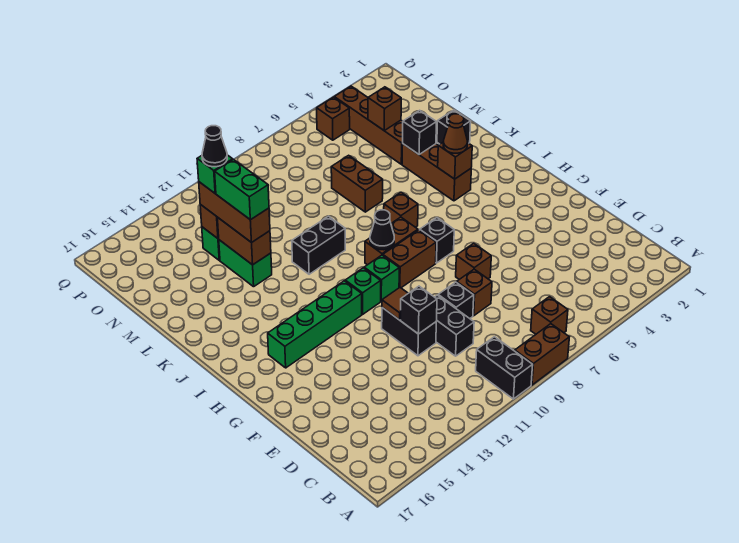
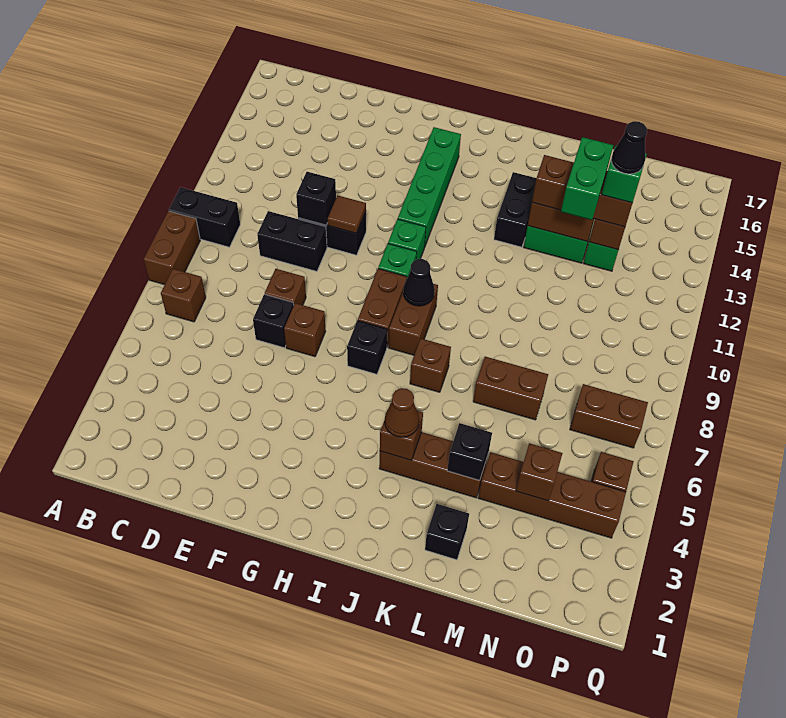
black 1x1 brick [438,282,474,318] -> black 1x1 brick moved to [253,294,294,348]
black 1x2 brick [292,216,345,274] -> black 1x2 brick moved to [494,172,536,247]
green 1x2 brick [215,159,269,220] -> green 1x2 brick turned to [561,137,613,220]
none -> brown 1x2 brick [570,384,648,448]

